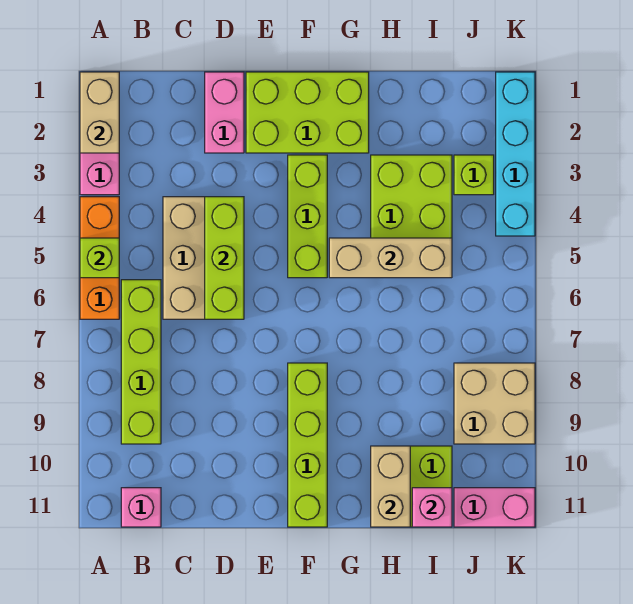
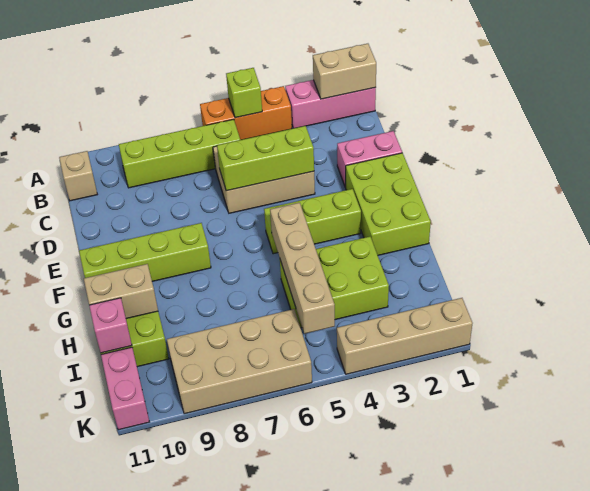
pink 1x1 brick [121,488,161,527] -> tan 1x1 brick [59,151,97,201]
tan 1x3 brick [329,238,452,278] -> tan 1x4 brick [270,203,335,334]
lime 1x1 brick [454,155,494,195] -> none
tan 2x2 brick [454,363,535,444] -> tan 2x4 brick [167,309,312,414]
cyan 1x4 brick [496,72,535,236] -> tan 1x4 brick [337,298,473,374]

